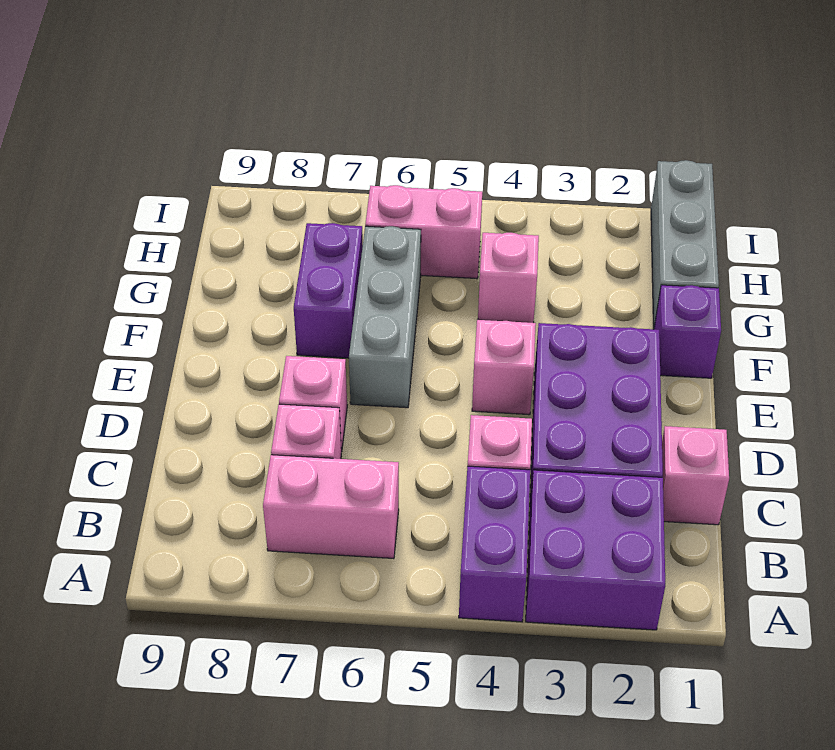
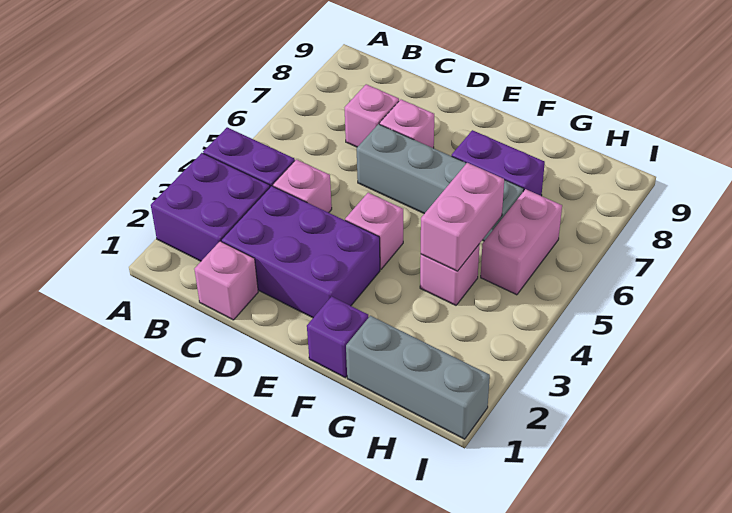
pink 1x2 brick [263,455,399,559] -> pink 1x2 brick moved to [421,163,504,271]
grey 1x3 brick [349,226,421,408] -> grey 1x4 brick [357,124,524,241]

